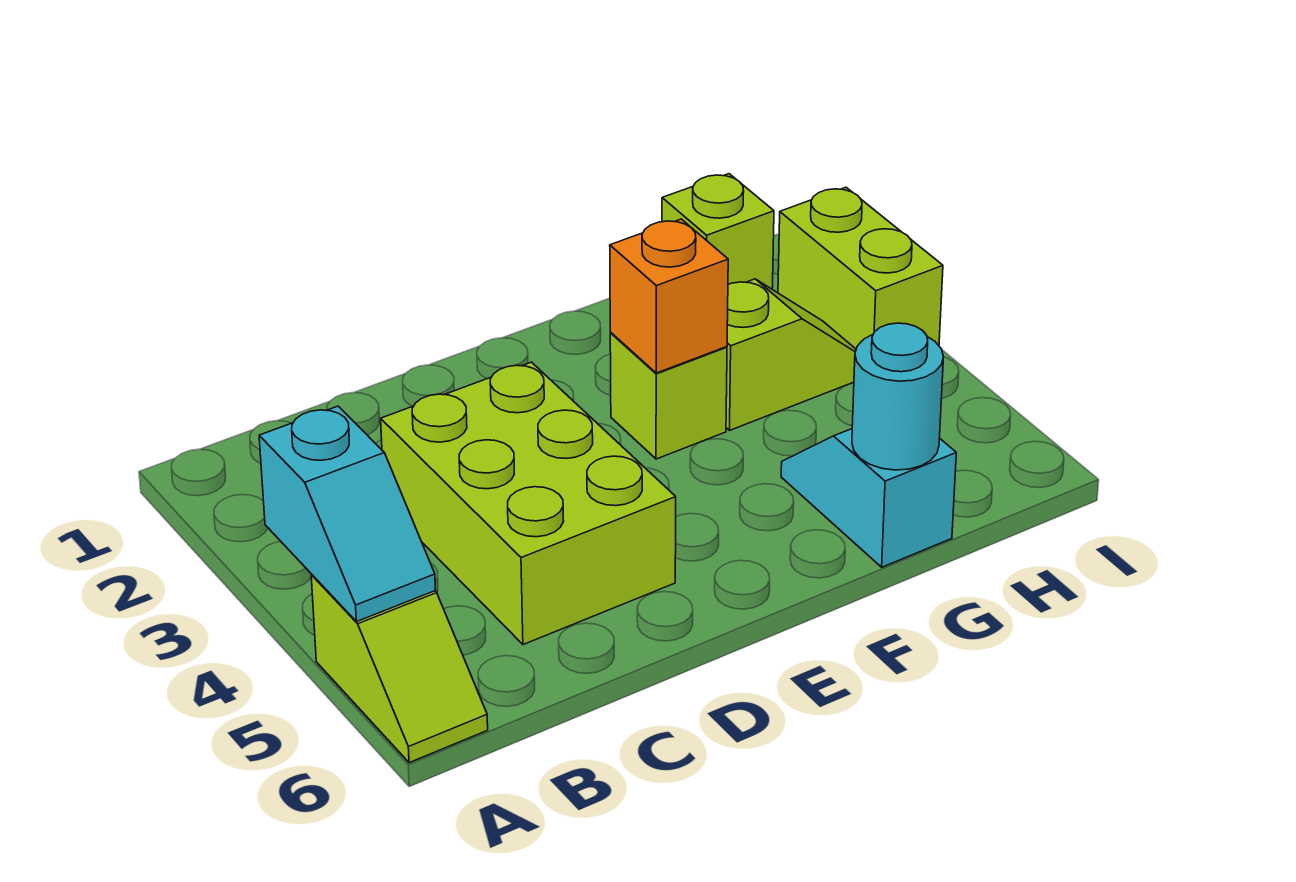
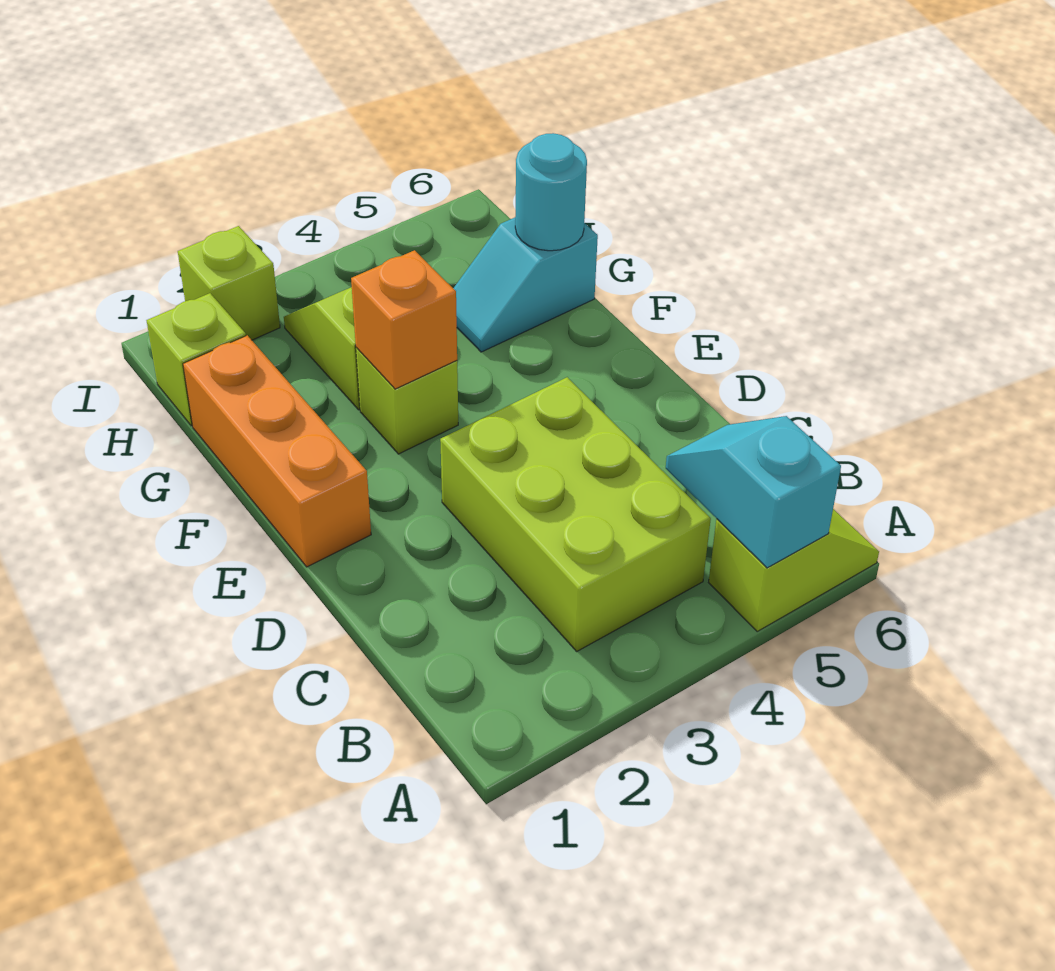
cyan 1x2 slope [259,406,436,622] -> cyan 1x2 slope turned to [666,416,841,568]
lime 2x3 brick [381,362,676,645] -> lime 2x3 brick turned to [440,377,711,651]
none -> orange 1x3 brick [183,335,371,567]
lime 1x2 brick [778,187,943,349] -> lime 1x1 brick [178,226,280,340]

